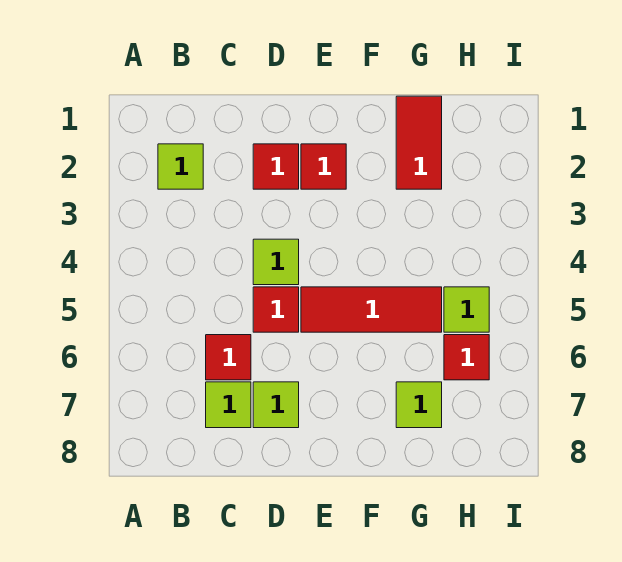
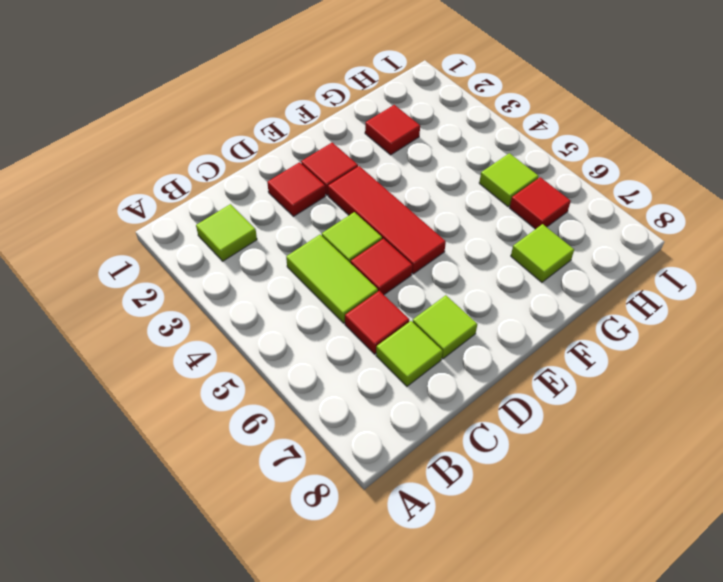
none -> lime 1x2 tile [286,235,378,323]
red 1x3 tile [301,287,442,332] -> red 1x3 tile turned to [328,166,446,274]
red 1x2 tile [396,96,442,189] -> red 1x1 tile [365,105,420,155]

